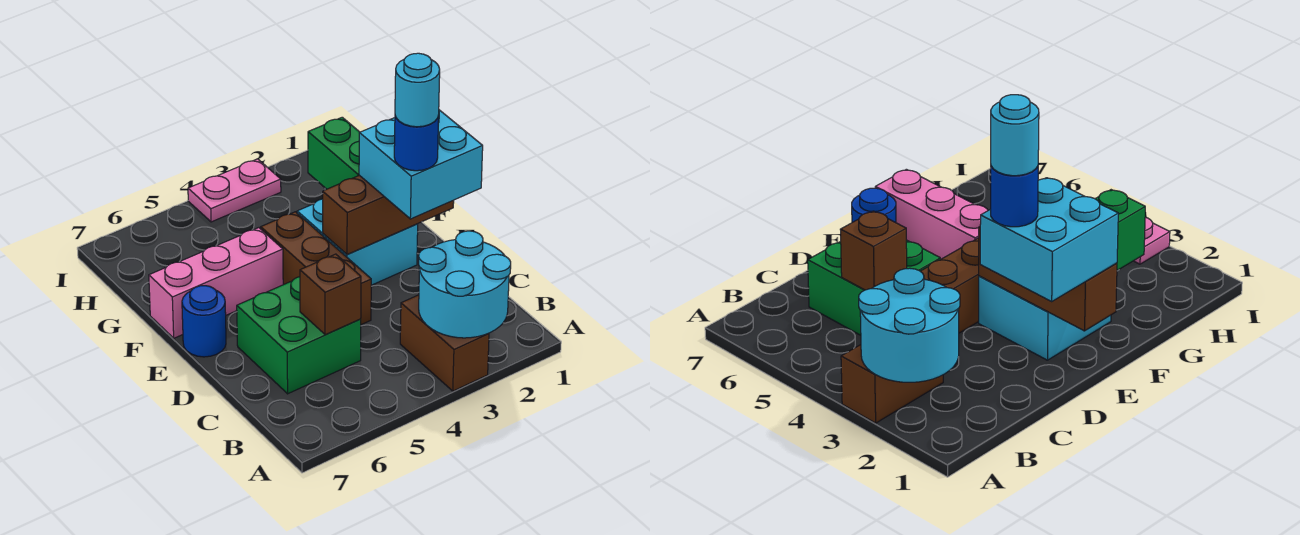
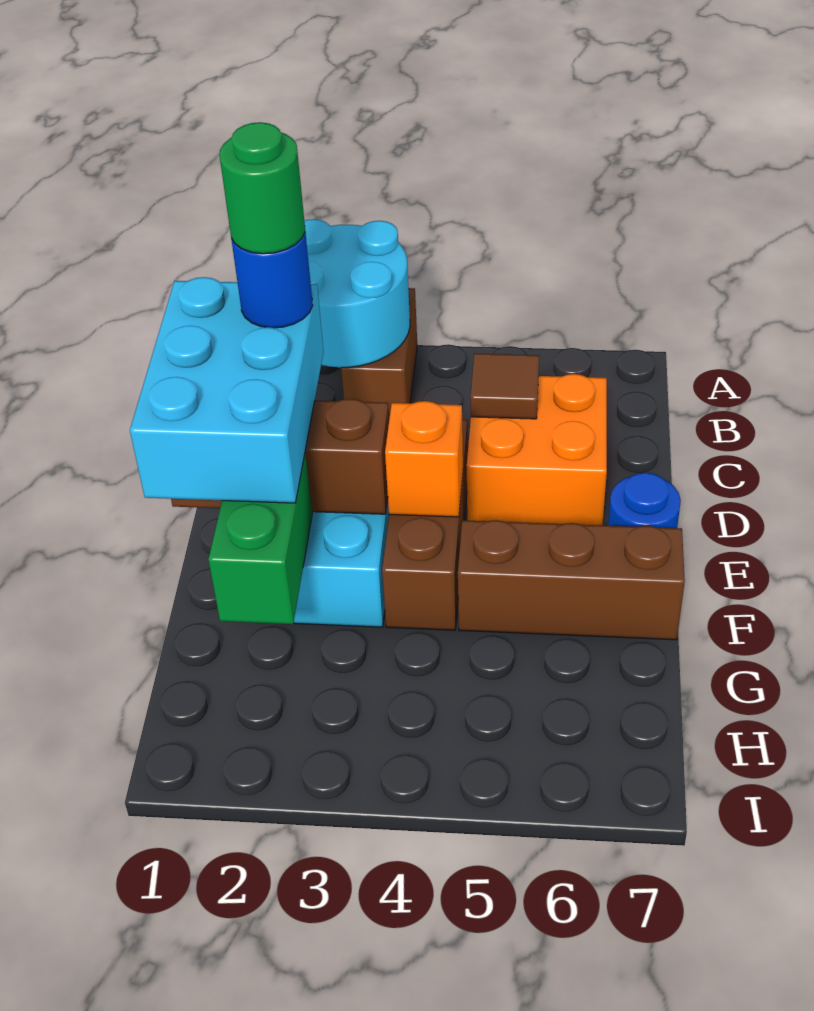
green 2x2 brick [237,277,361,394] -> orange 2x2 brick [467,374,607,525]
brown 1x1 brick [300,254,361,335] -> brown 1x1 tile [470,353,539,419]
cyan 2x2 brick [359,110,483,219] -> cyan 2x3 brick [130,277,324,503]
cyan 1x1 round brick [395,53,440,127] -> green 1x1 round brick [220,122,305,254]
none -> orange 1x1 brick [385,401,463,517]
pink 1x3 brick [149,228,283,338] -> brown 1x3 brick [458,520,685,640]
pink 1x2 plate [188,159,281,222] -> none

